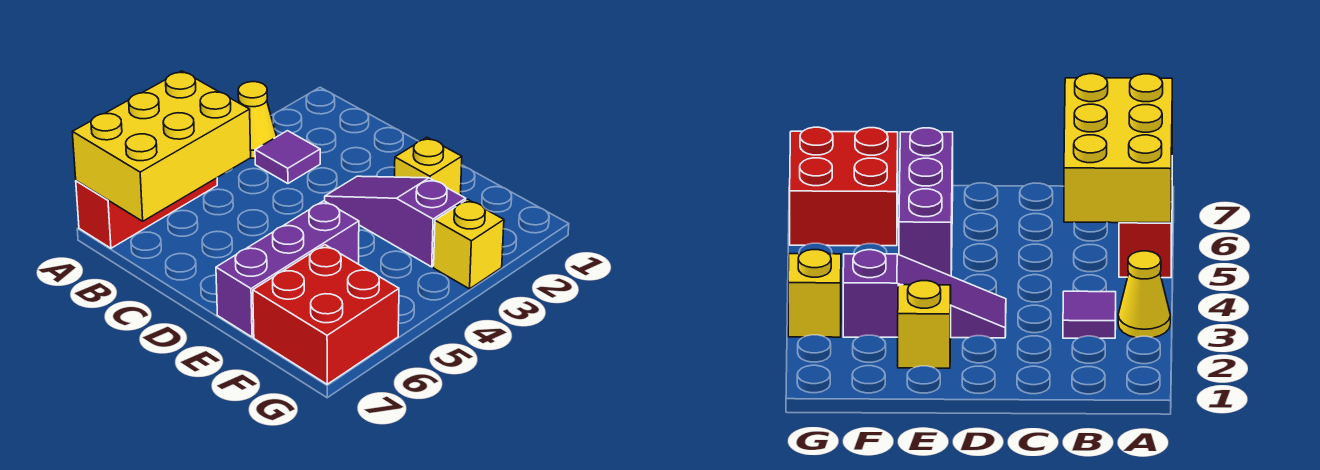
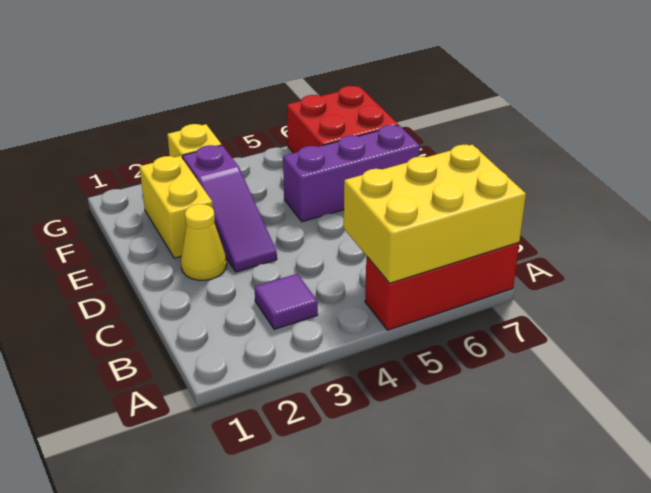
yellow 1x1 cone [238,82,276,158] -> yellow 1x1 cone moved to [181,204,227,280]
yellow 1x1 brick [395,137,462,195] -> yellow 1x2 brick [140,156,213,258]

